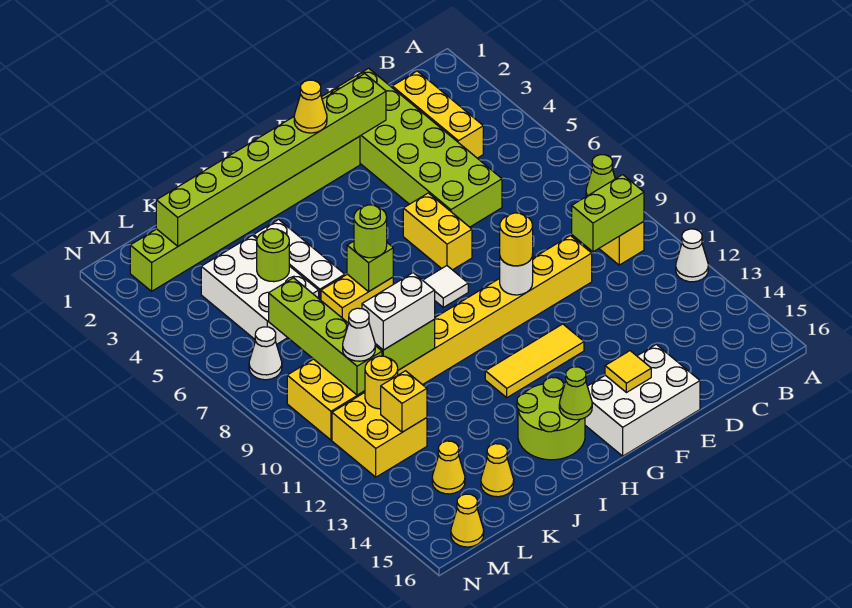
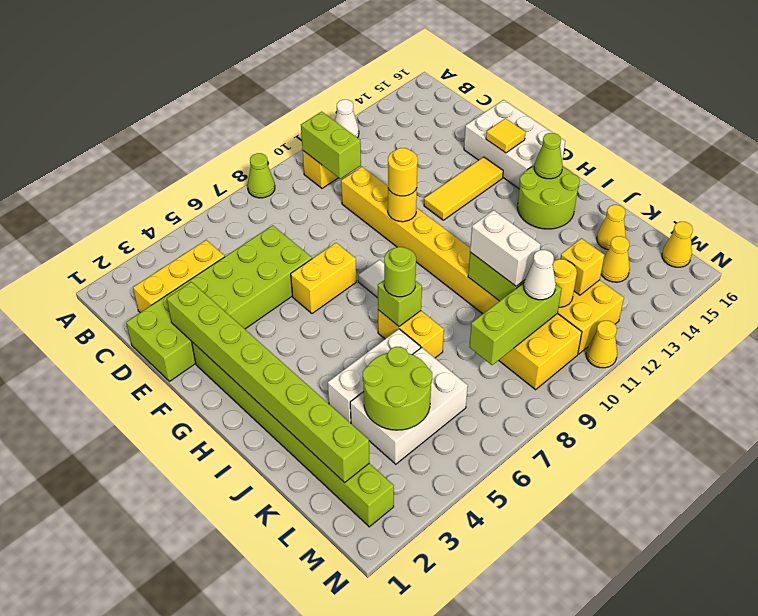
white 1x1 round brick [500,254,533,295] -> yellow 1x1 round brick [388,189,417,222]
yellow 1x3 tile [485,324,584,398] -> yellow 1x3 tile turned to [424,157,503,220]
yellow 1x1 cone [294,80,327,133] -> yellow 1x1 cone moved to [586,321,617,368]
lime 1x1 round brick [257,229,289,282] -> lime 2x2 round brick [363,347,432,430]
lime 1x4 brick [269,278,382,395] -> lime 1x3 brick [469,283,562,365]
white 1x1 cone [249,327,282,380] -> none

